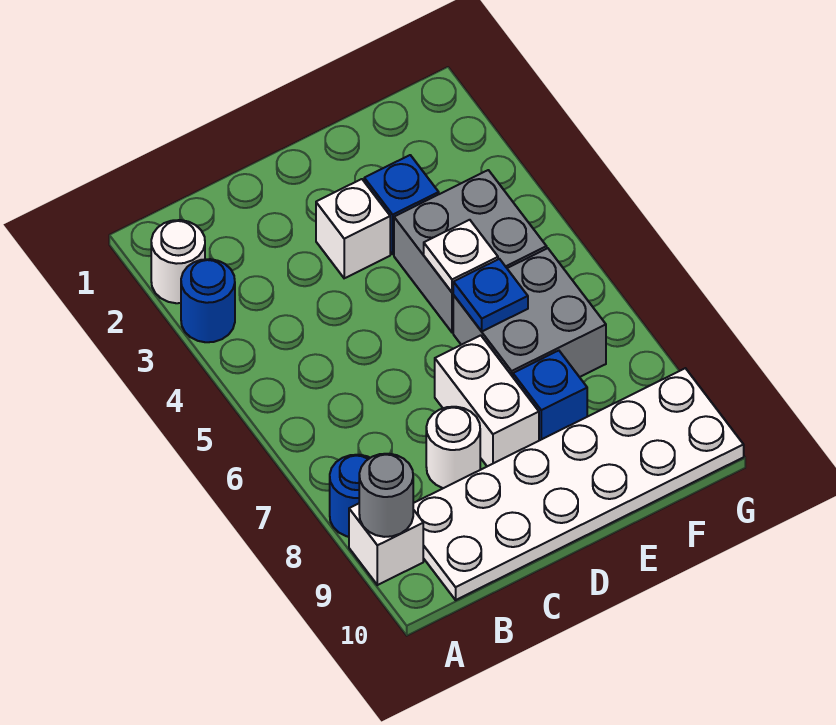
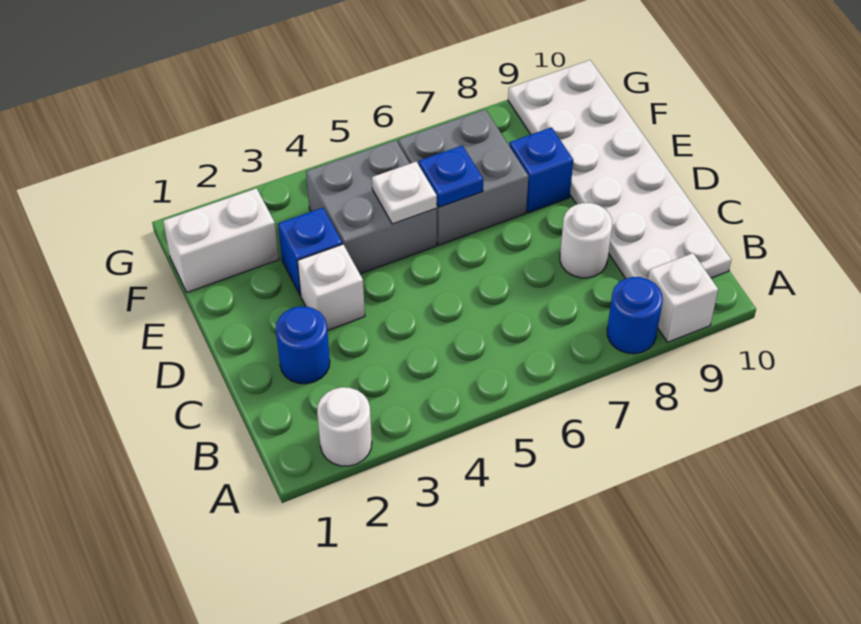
blue 1x1 round brick [181,259,235,342] -> blue 1x1 round brick moved to [276,306,330,384]
grey 1x1 round brick [359,454,413,537] -> none
white 1x2 brick [435,335,539,466] -> white 1x2 brick moved to [163,188,279,292]

